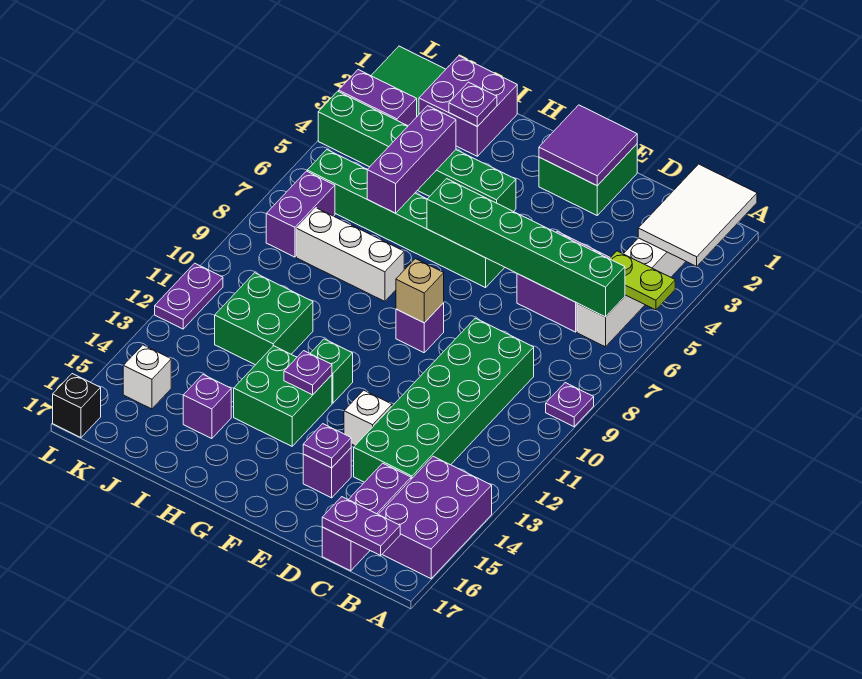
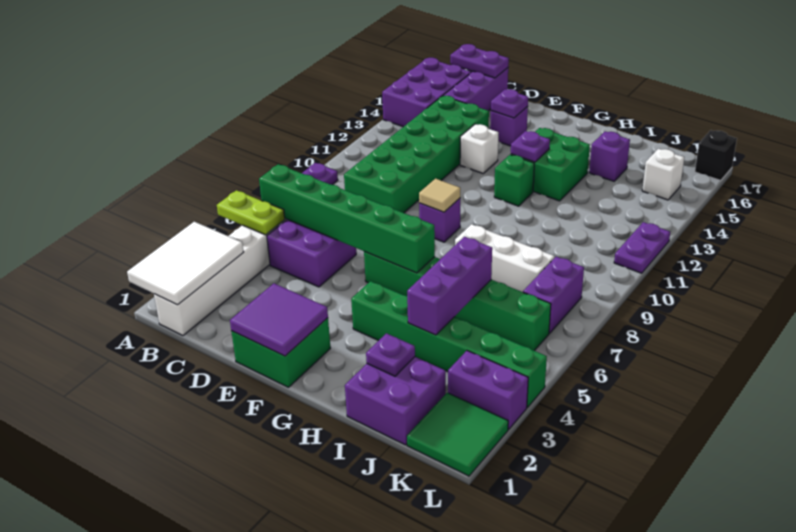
tan 1x1 brick [396,259,444,323] -> tan 1x1 tile [419,179,460,212]
green 2x2 brick [215,273,313,365] -> none

